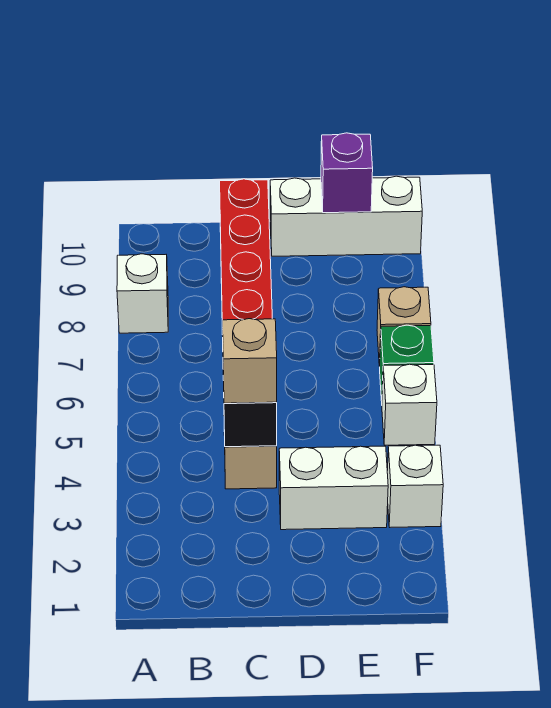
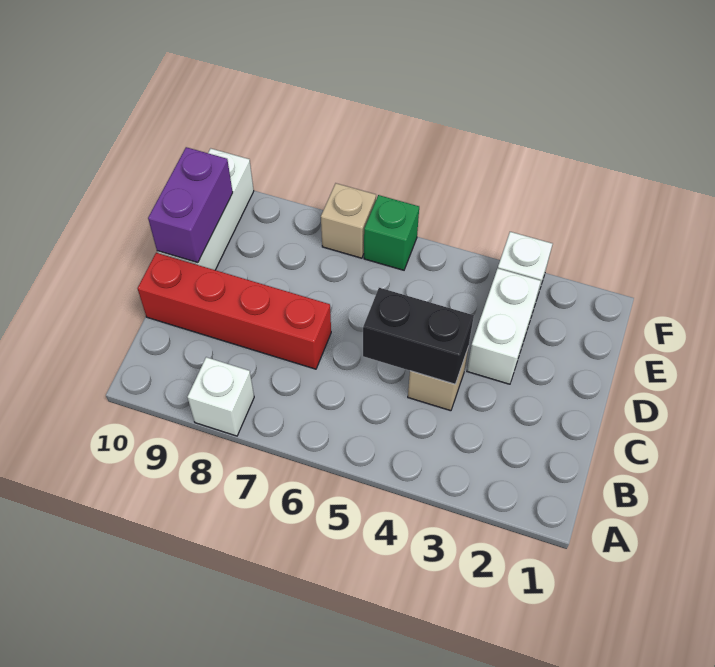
tan 1x1 brick [222,319,277,403] -> none
purple 1x1 brick [321,133,373,213] -> purple 1x2 brick [148,147,233,263]
white 1x1 brick [382,364,437,445] -> none

